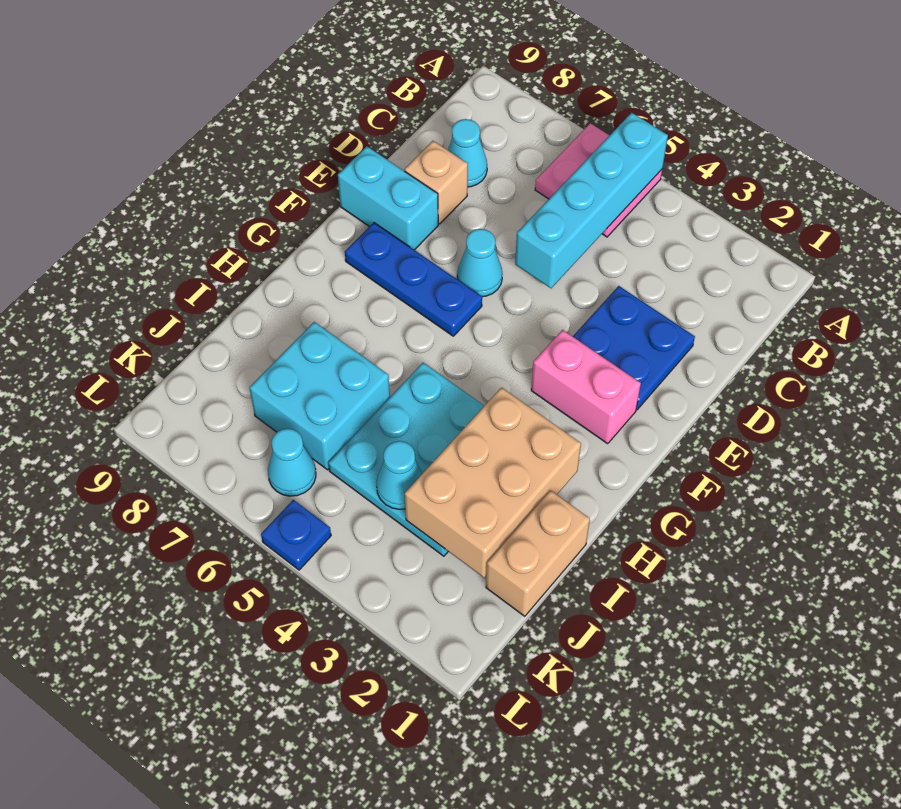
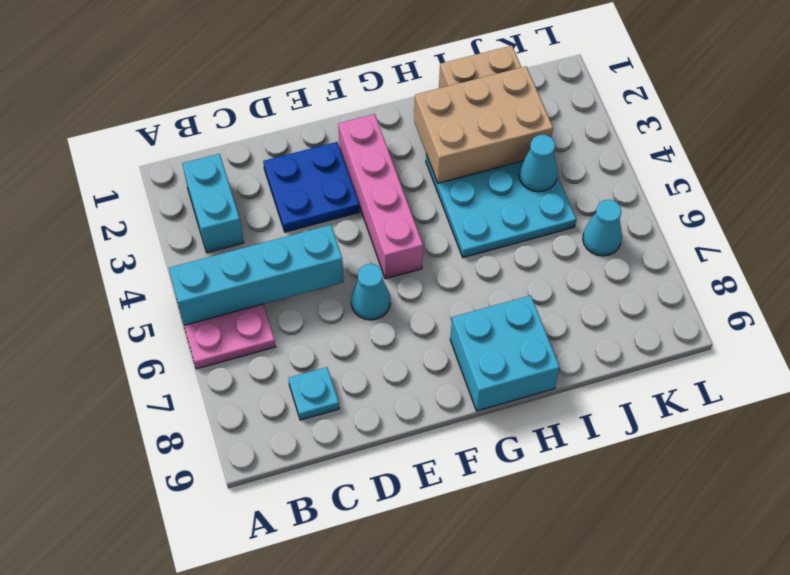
cyan 1x1 cone [448,119,487,187] -> cyan 1x1 plate [288,367,339,420]
tan 1x1 brick [404,141,468,224] -> none
cyan 1x2 brick [338,146,438,250] -> cyan 1x2 brick moved to [182,154,244,253]
pink 1x2 brick [531,330,641,444] -> pink 1x4 brick [338,114,423,279]
blue 1x3 plate [345,223,482,336] -> none
cyan 2x2 brick [249,322,390,470] -> cyan 2x2 brick moved to [450,295,560,411]
blue 1x1 plate [261,500,331,570] -> none

